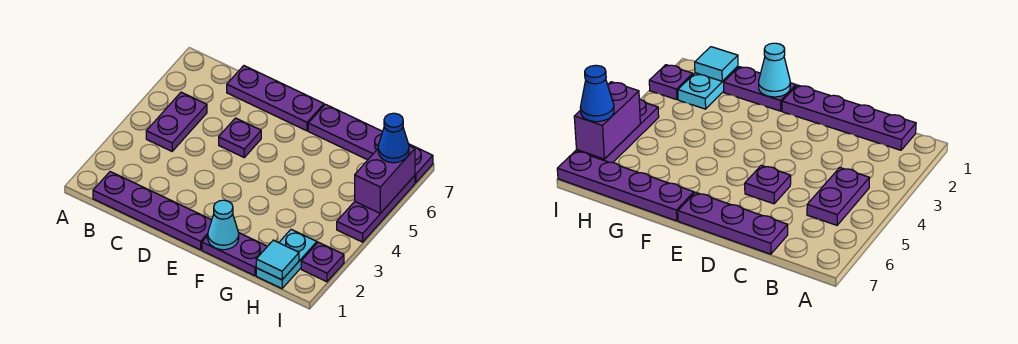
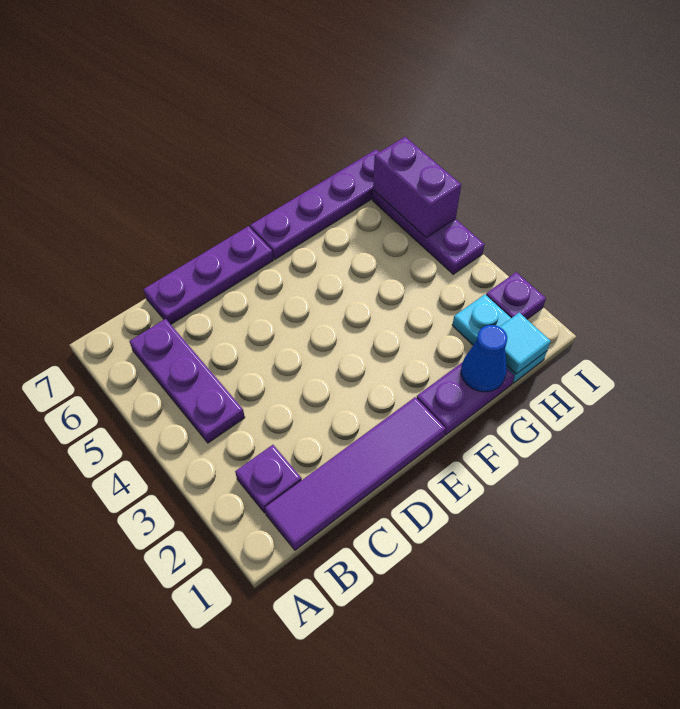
purple 1x4 plate [93,172,212,250] -> purple 1x4 tile [265,397,446,550]
purple 1x2 plate [146,92,207,151] -> purple 1x3 plate [129,319,245,443]
purple 1x1 plate [219,118,261,157] -> purple 1x1 plate moved to [235,445,302,513]
cyan 1x1 cone [208,200,239,250] -> none
blue 1x1 cone [378,113,409,163] -> blue 1x1 cone moved to [461,325,507,392]

